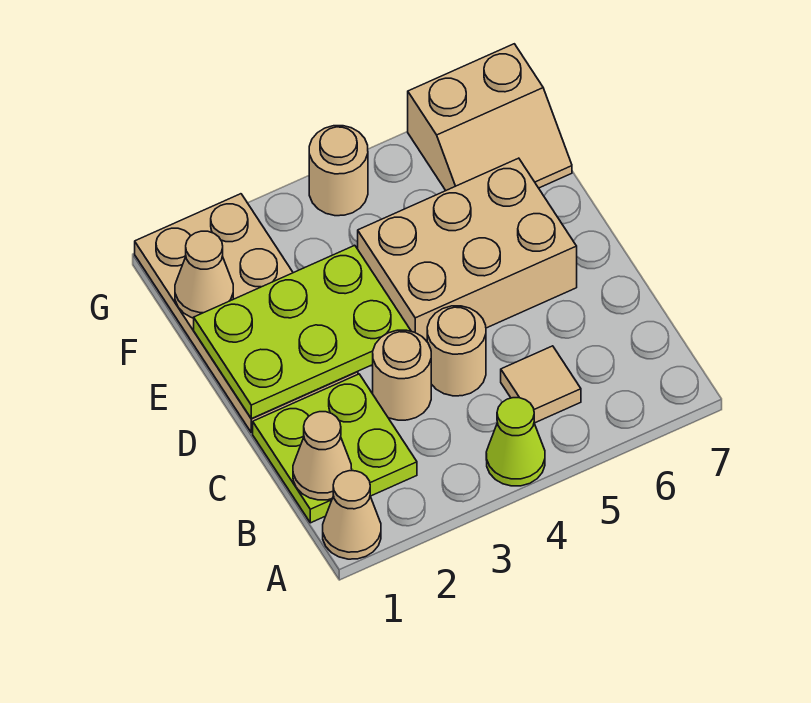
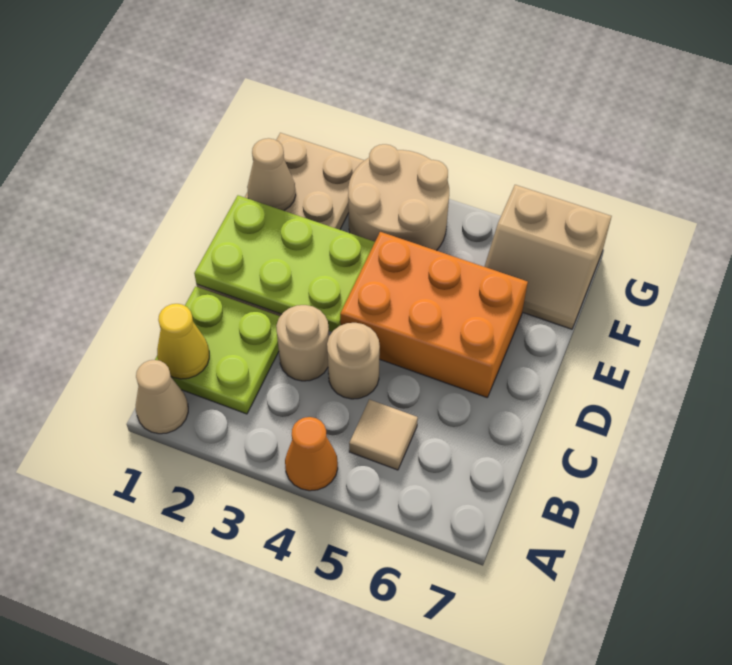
lime 1x1 cone [486,398,545,486] -> orange 1x1 cone [285,417,338,491]
tan 1x1 cone [293,412,352,500] -> yellow 1x1 cone [157,304,209,379]
tan 2x3 brick [358,158,577,341] -> orange 2x3 brick [340,232,528,397]
tan 1x1 round brick [309,126,368,216] -> tan 2x2 round brick [348,144,449,251]

